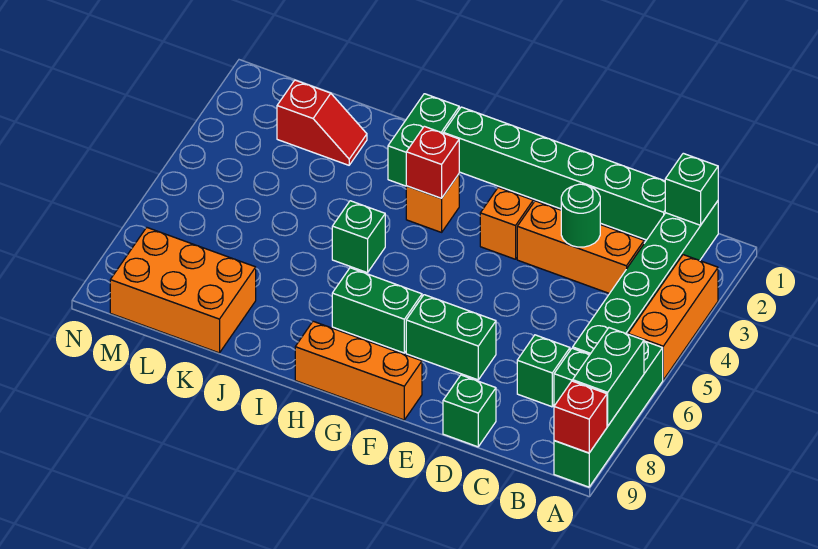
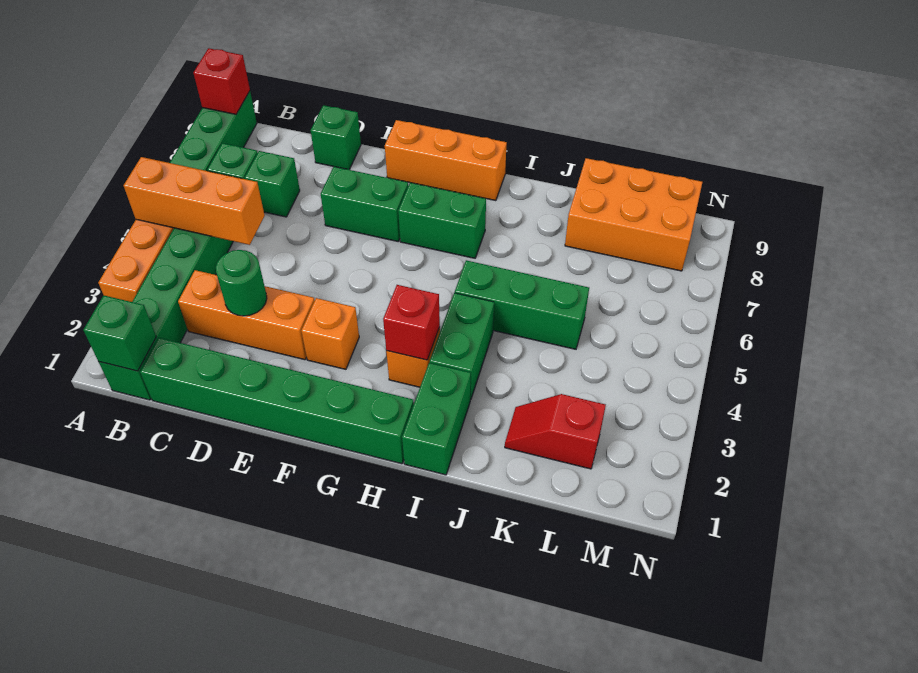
none -> orange 1x3 brick [124,157,265,245]
green 1x2 brick [573,328,644,426] -> green 1x2 brick moved to [430,293,494,400]
green 1x1 brick [332,201,385,273] -> green 1x3 brick [455,260,589,349]

